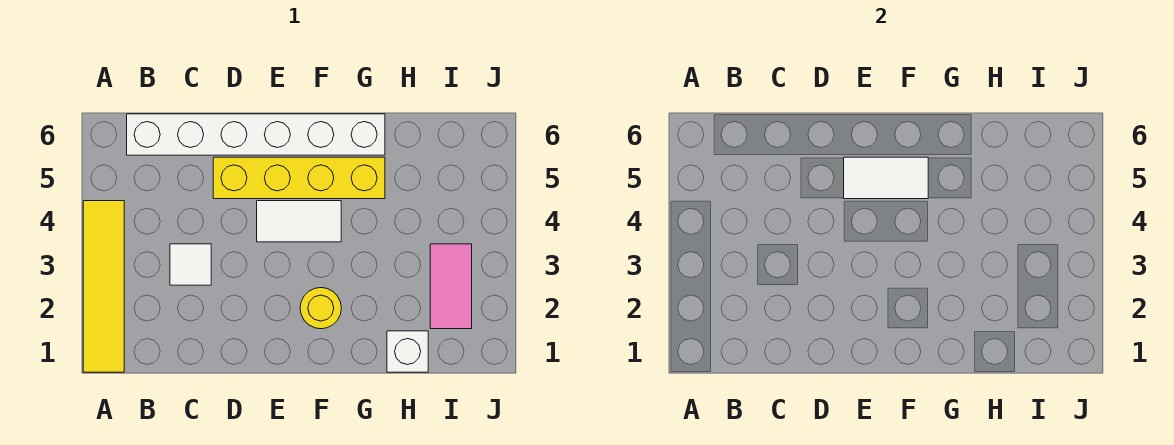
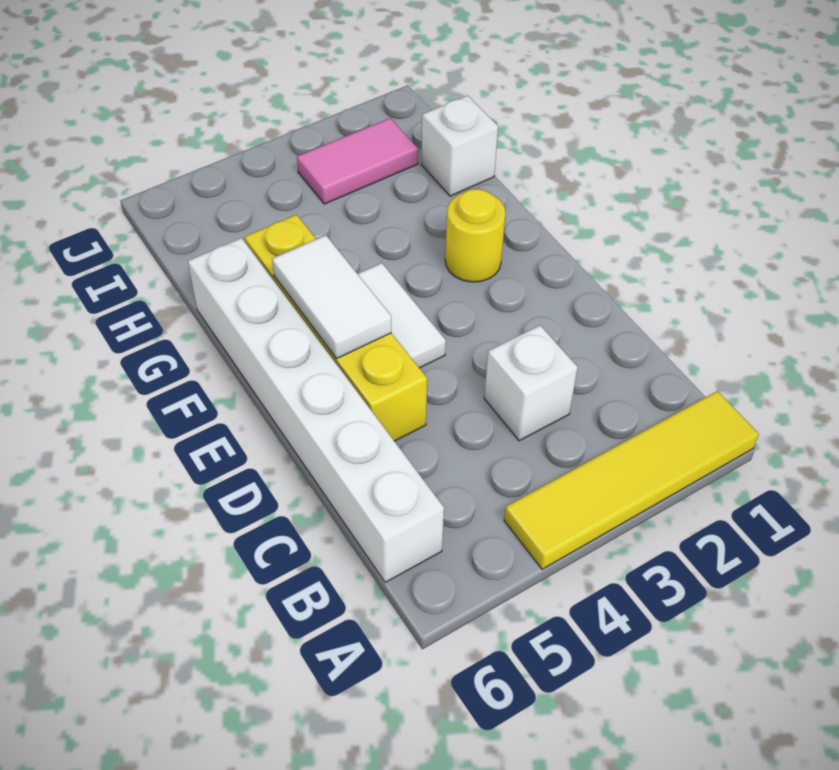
white 1x1 tile [170,244,211,285] -> white 1x1 brick [484,325,578,441]

